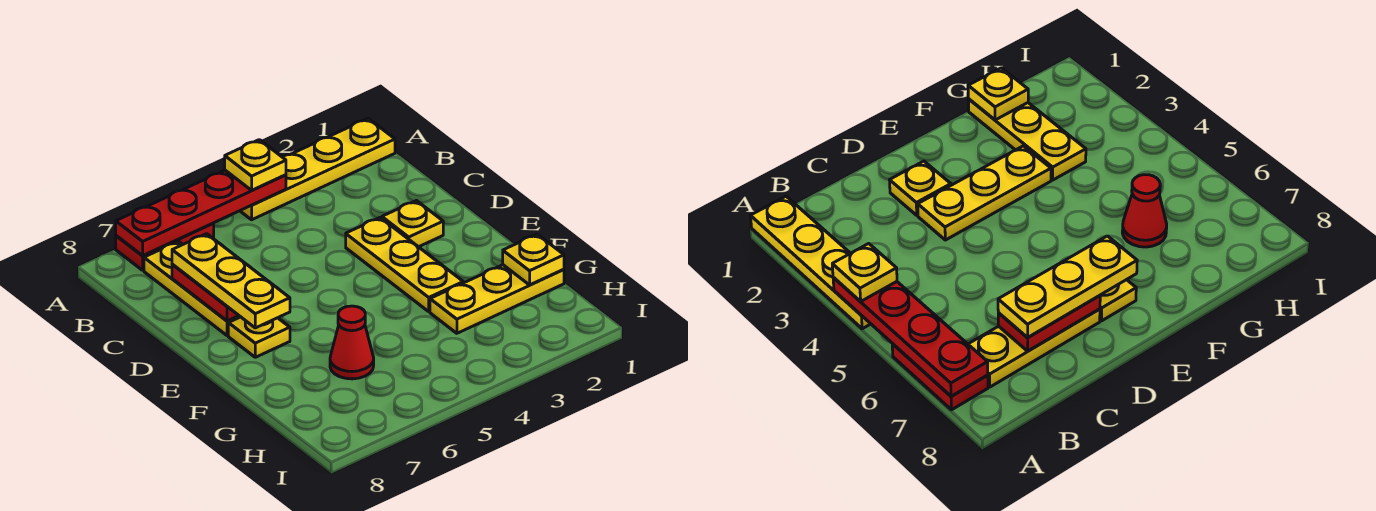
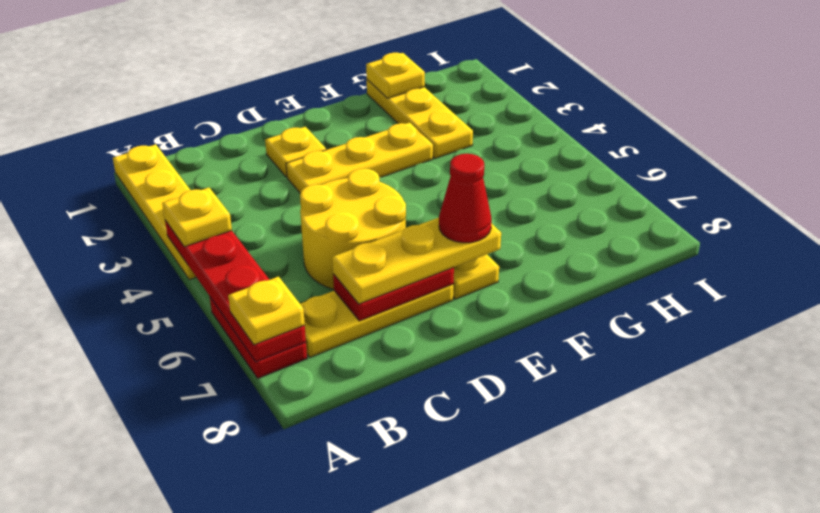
none -> yellow 1x1 plate [228,277,305,345]
none -> yellow 2x2 round brick [300,169,406,289]
red 1x1 cone [330,306,374,379] -> red 1x1 cone moved to [439,154,492,243]

